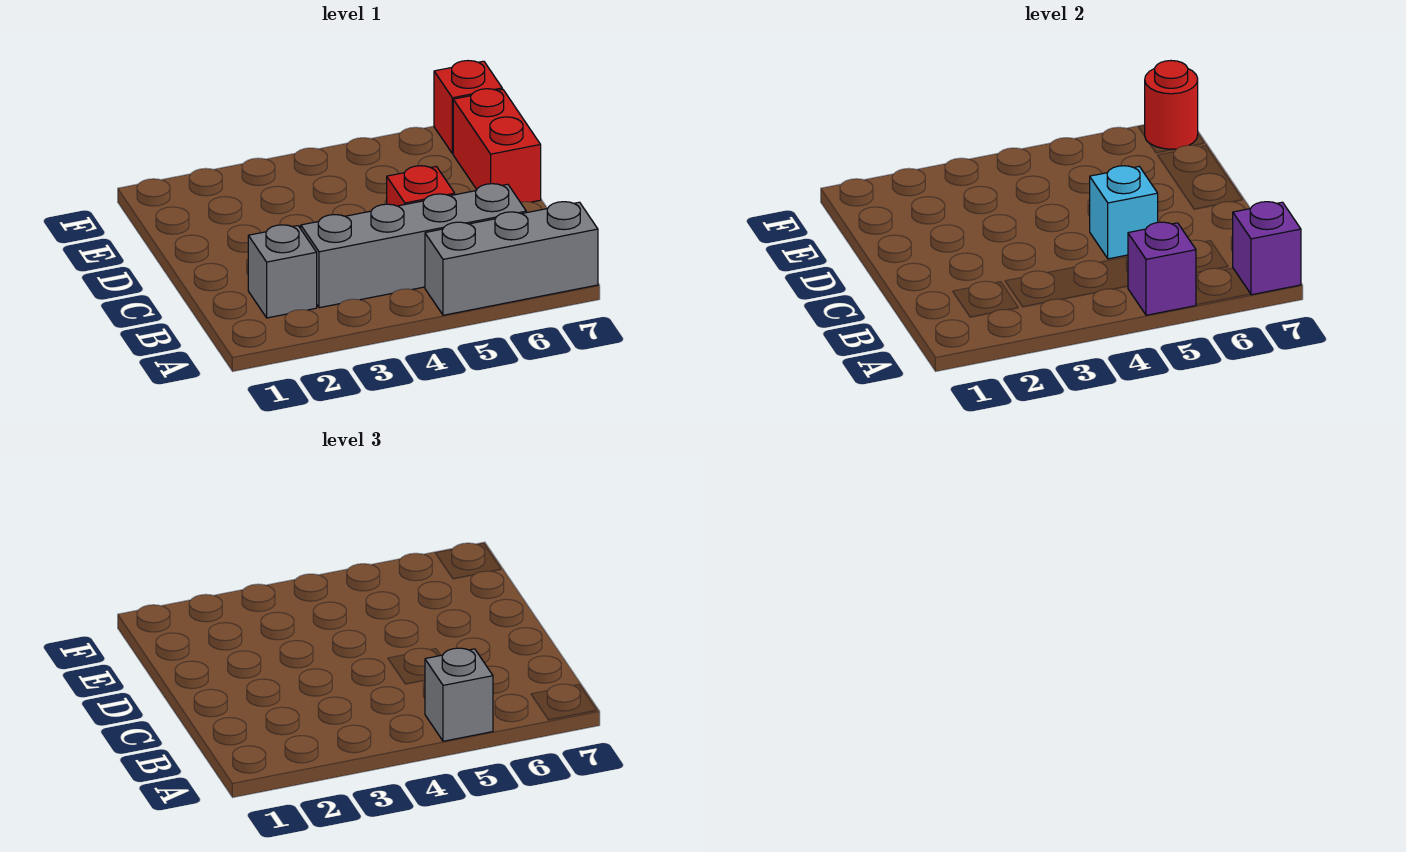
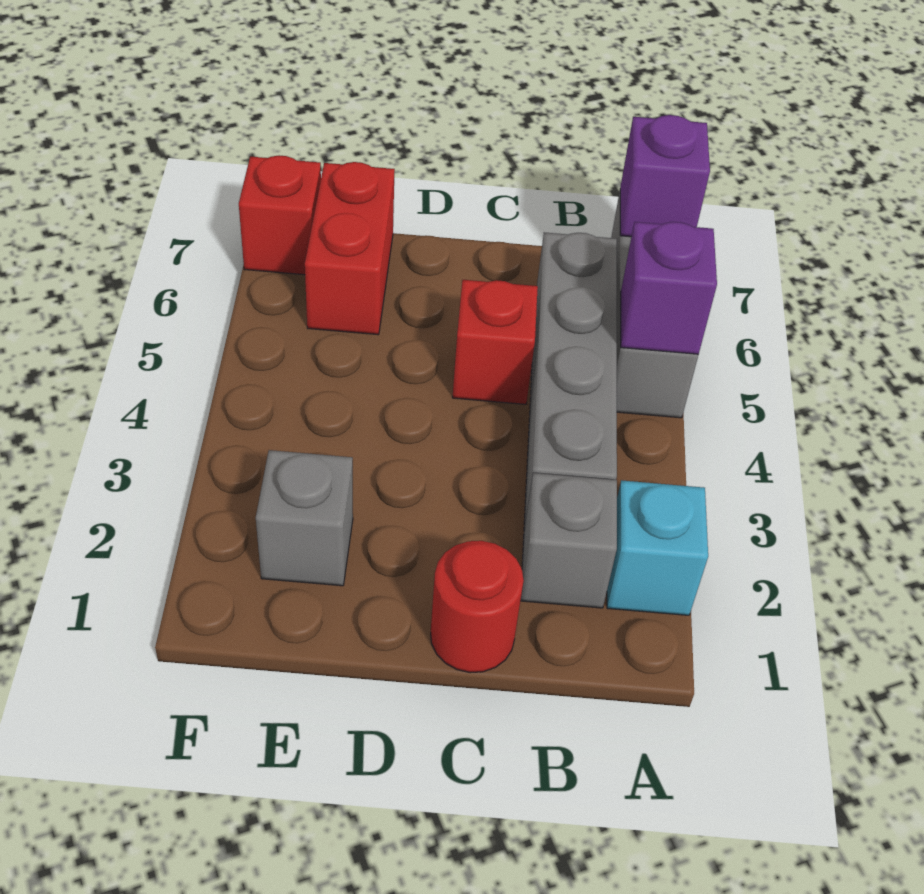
grey 1x1 brick [425,648,493,741] -> grey 1x1 brick moved to [256,450,353,586]
cyan 1x1 brick [1090,166,1158,259] -> cyan 1x1 brick moved to [607,480,708,615]
red 1x2 brick [453,89,541,202] -> red 1x2 brick turned to [305,162,395,335]
red 1x1 round brick [1145,61,1198,149] -> red 1x1 round brick moved to [431,541,524,673]

